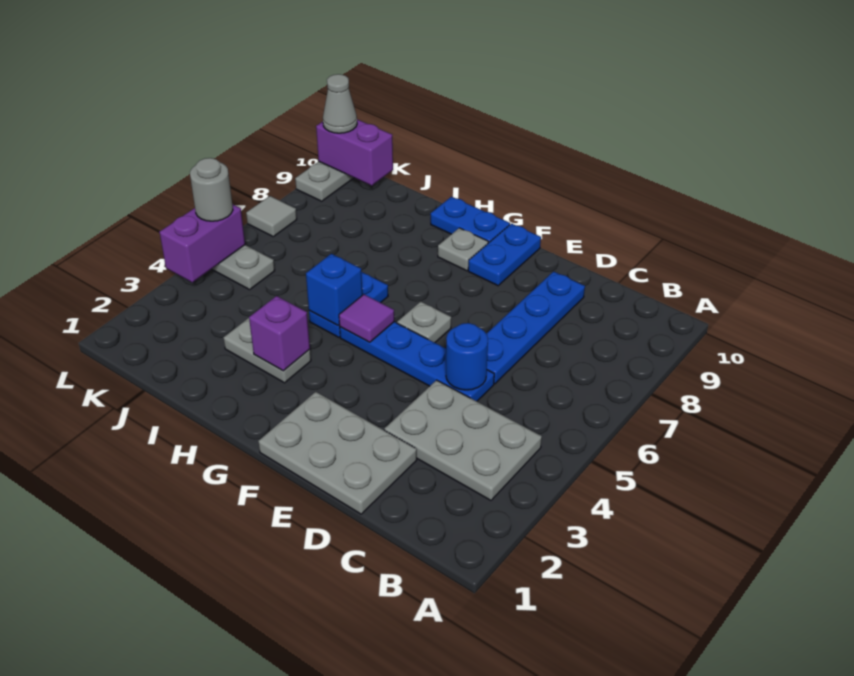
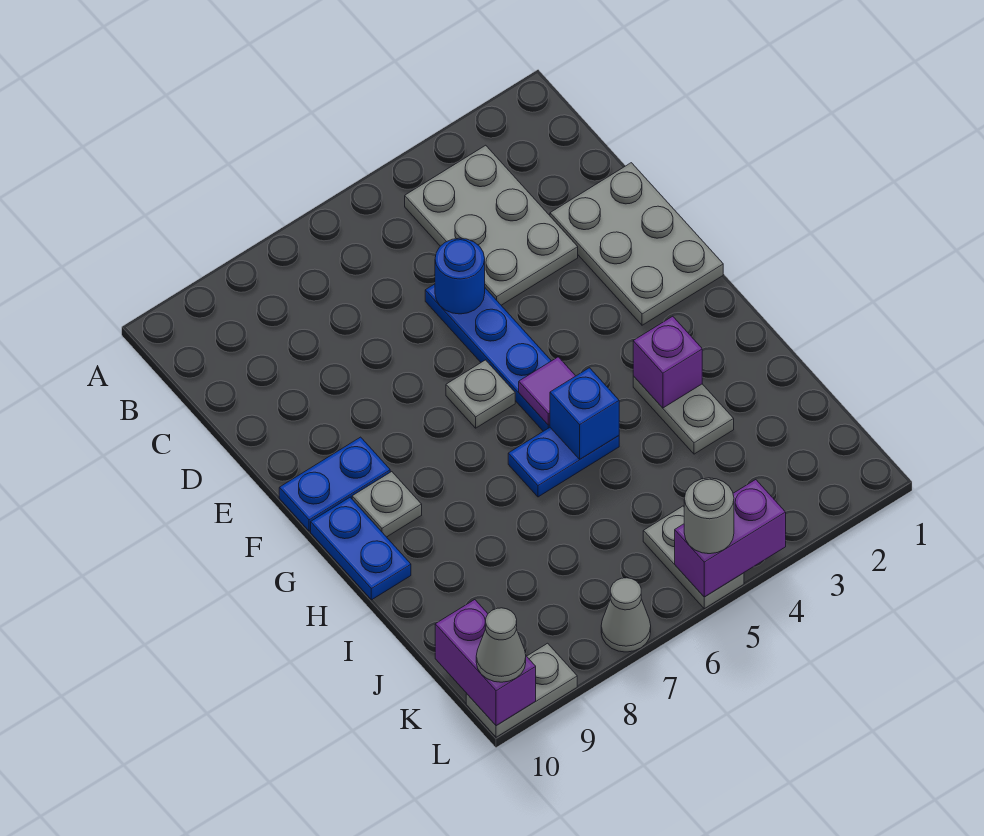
blue 1x4 plate [487,271,585,384] -> none
grey 1x1 tile [246,196,297,237] -> grey 1x1 cone [601,578,651,652]

